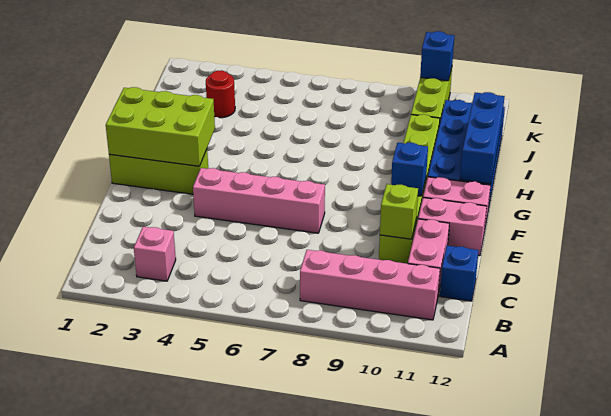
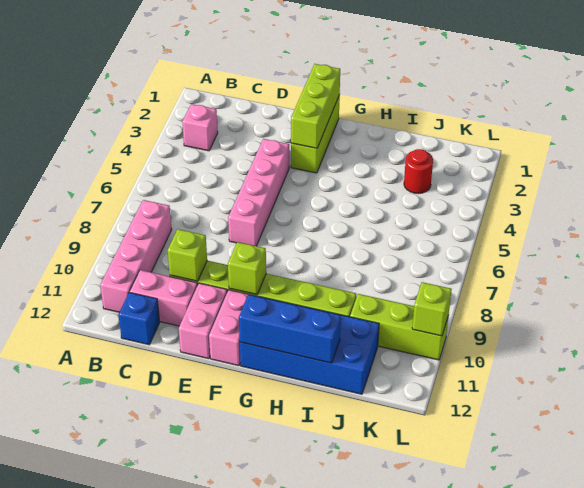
lime 2x3 brick [106,87,215,166] -> lime 1x3 brick [291,64,340,148]
blue 1x1 brick [391,143,428,196] -> lime 1x1 brick [228,242,266,295]
blue 1x1 brick [420,31,454,81] -> lime 1x1 brick [412,282,452,336]

